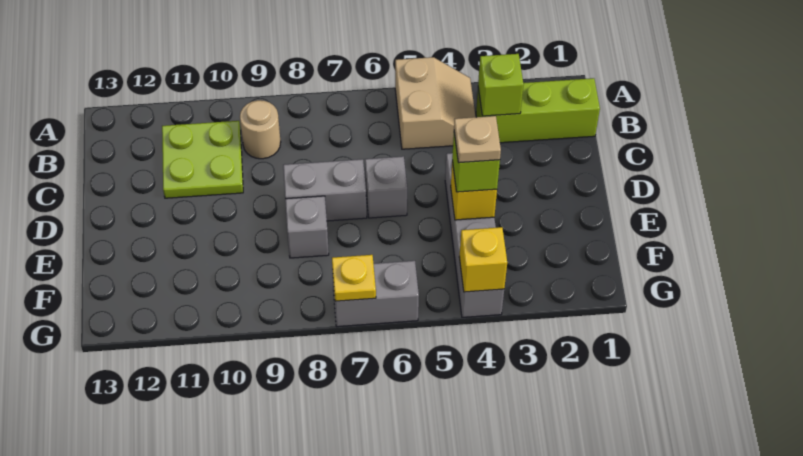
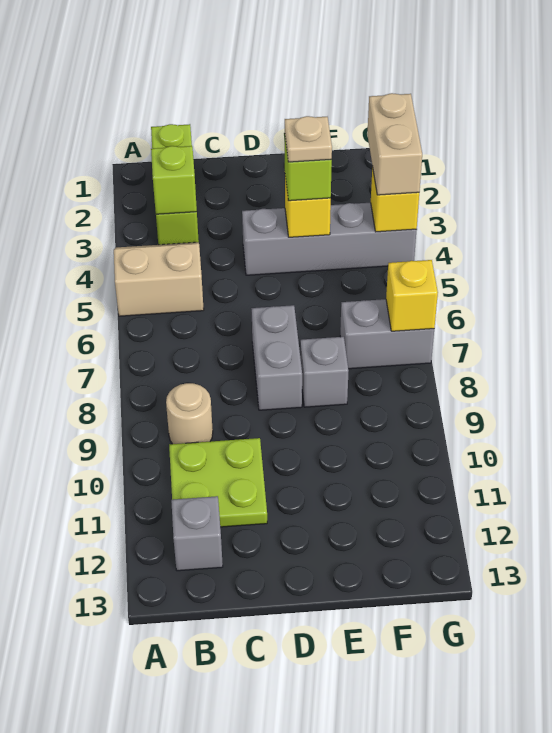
grey 1x1 brick [365,156,407,218] -> grey 1x1 brick moved to [171,496,223,571]
none -> tan 1x2 brick [367,93,422,195]
grey 1x2 brick [332,261,419,327] -> grey 1x2 brick turned to [340,299,434,369]
yellow 1x1 plate [332,255,376,301] -> yellow 1x1 brick [386,260,438,331]

